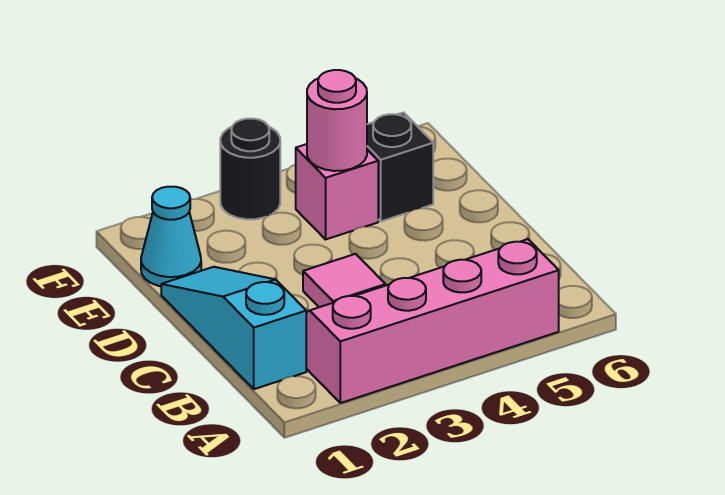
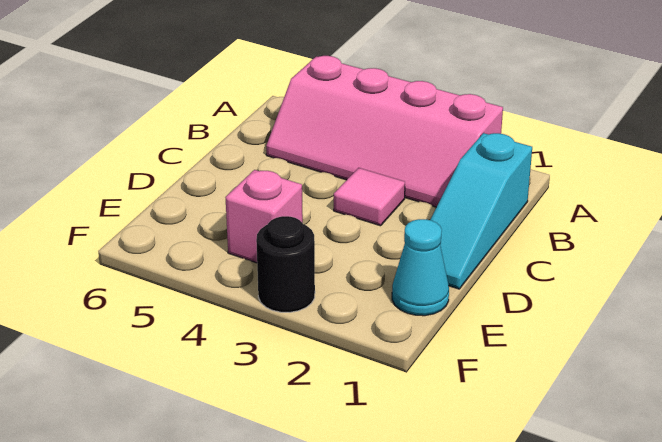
pink 1x1 round brick [307,70,367,171] -> none
black 1x1 brick [367,113,433,221] -> none

